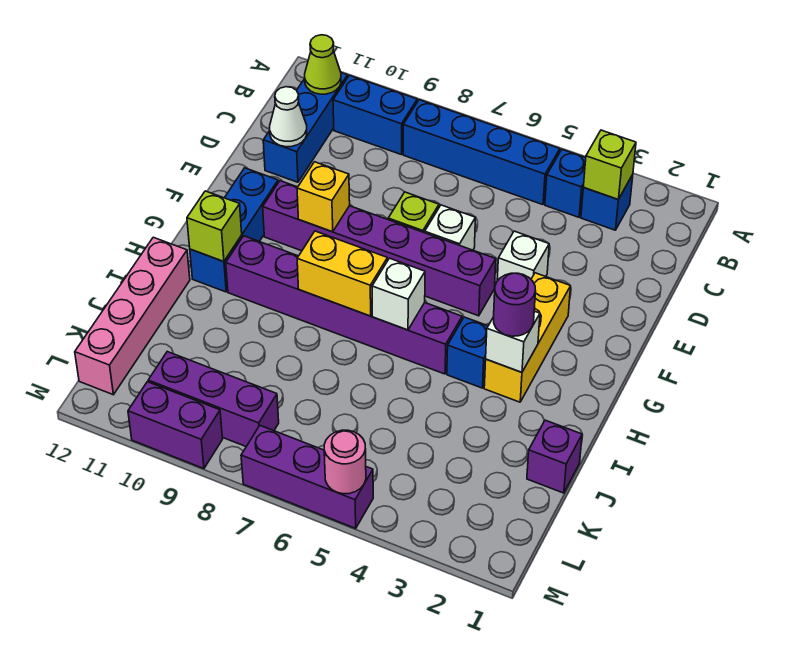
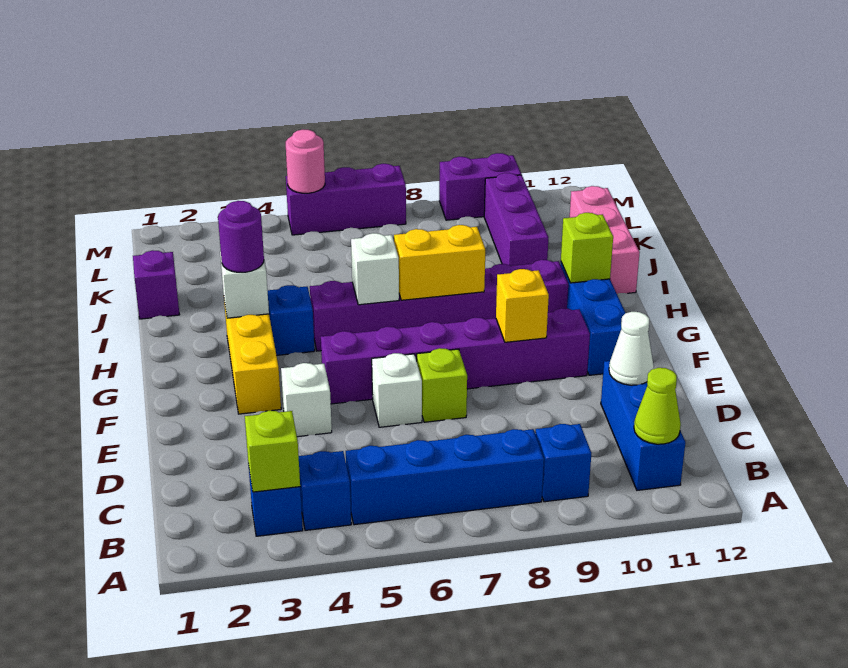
blue 1x2 brick [333,75,417,155] -> blue 1x1 brick [535,424,591,502]
pink 1x4 brick [75,237,190,395] -> pink 1x3 brick [570,186,640,294]
purple 1x3 brick [148,352,279,446] -> purple 1x3 brick turned to [484,173,549,266]

